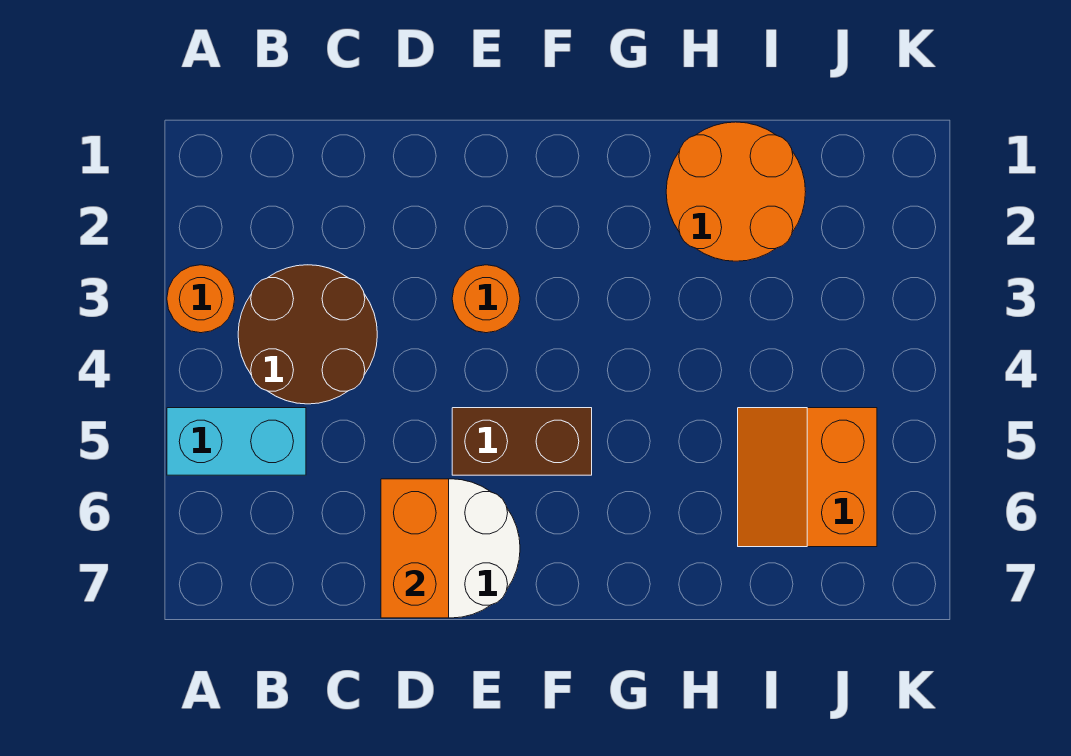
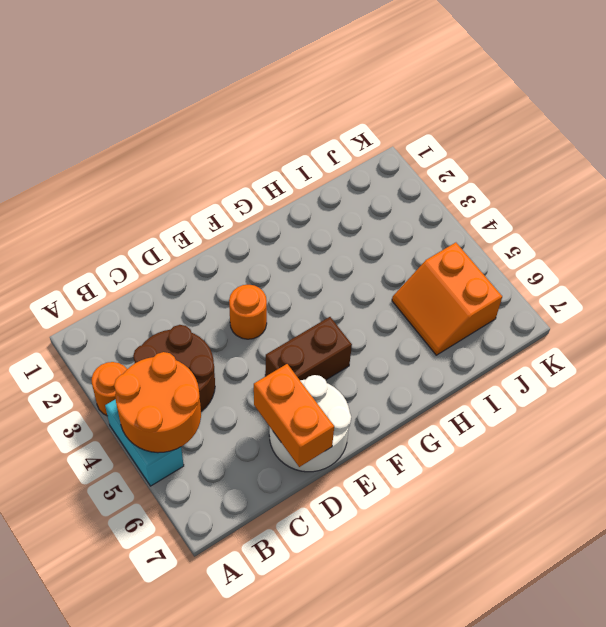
cyan 1x2 brick [167,408,306,475] -> cyan 1x2 brick turned to [105,399,184,486]
orange 2x2 round brick [666,122,806,261] -> orange 2x2 round brick moved to [114,352,201,453]

